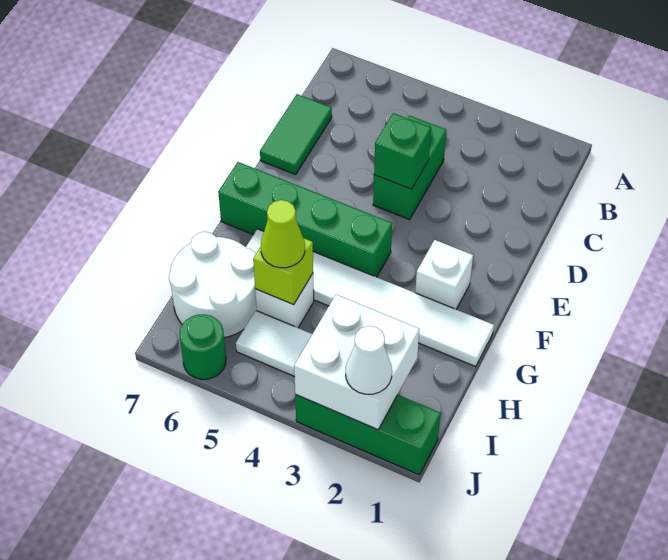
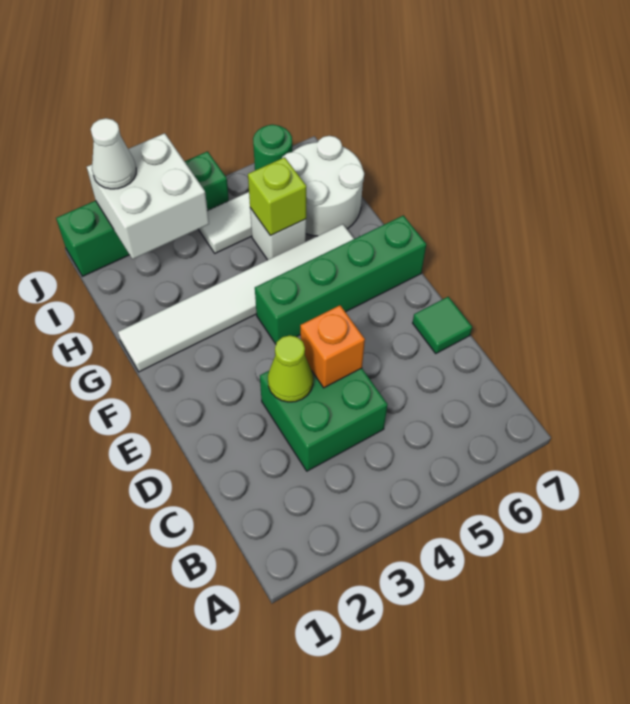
green 1x2 brick [373,116,446,220] -> green 2x2 brick [260,368,388,471]
green 1x2 tile [260,94,332,175] -> green 1x1 tile [413,297,472,354]
green 1x1 brick [374,113,431,189] -> orange 1x1 brick [300,305,365,388]
white 1x1 brick [415,240,473,309] -> none
lime 1x1 cone [261,200,305,268] -> lime 1x1 cone moved to [268,335,313,402]
green 1x3 brick [295,395,441,475] -> green 1x4 brick [56,151,229,276]

